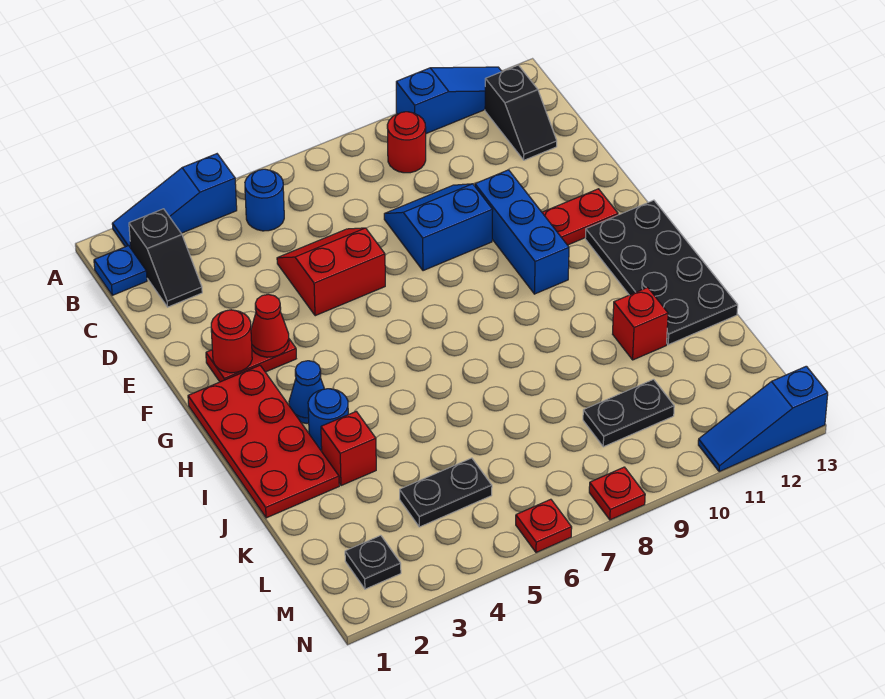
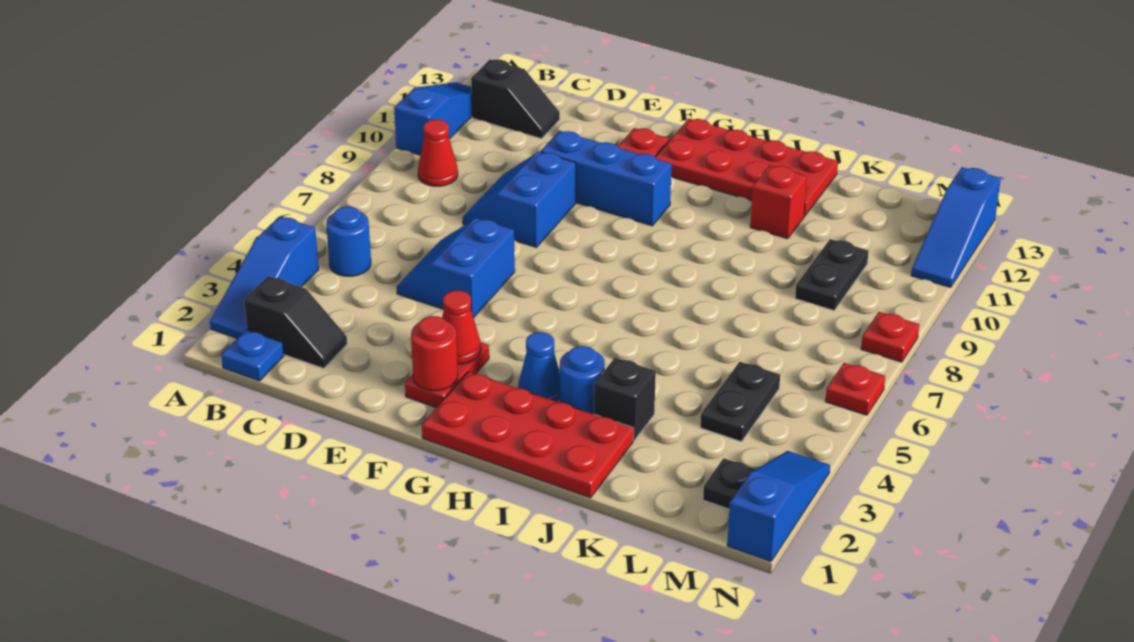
red 1x1 round brick [387,112,426,173] -> red 1x1 cone [418,119,458,186]
red 2x2 slope [277,228,385,316] -> blue 2x2 slope [397,218,515,318]
black 2x4 plate [585,200,738,345] -> red 2x4 plate [656,119,838,216]
red 1x1 brick [321,411,376,486] -> black 1x1 brick [594,358,656,440]
none -> blue 1x3 slope [727,451,830,562]

